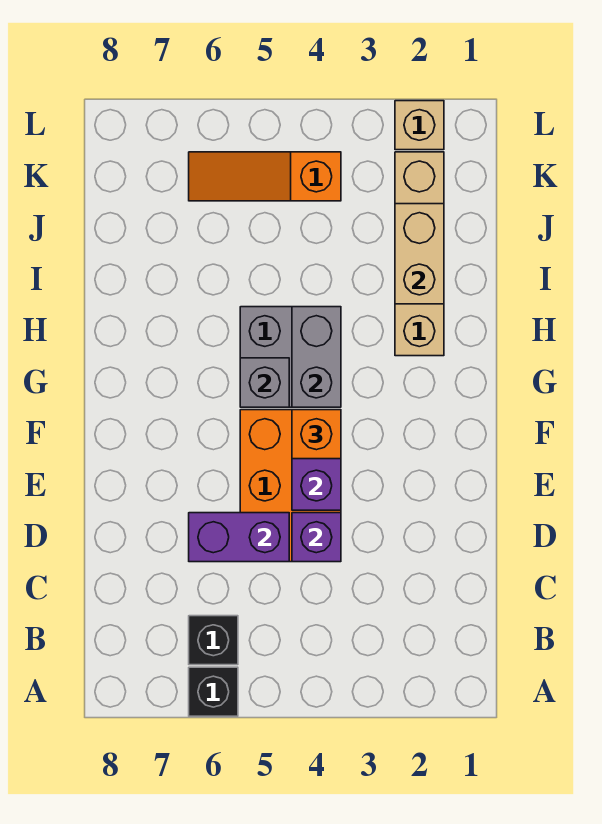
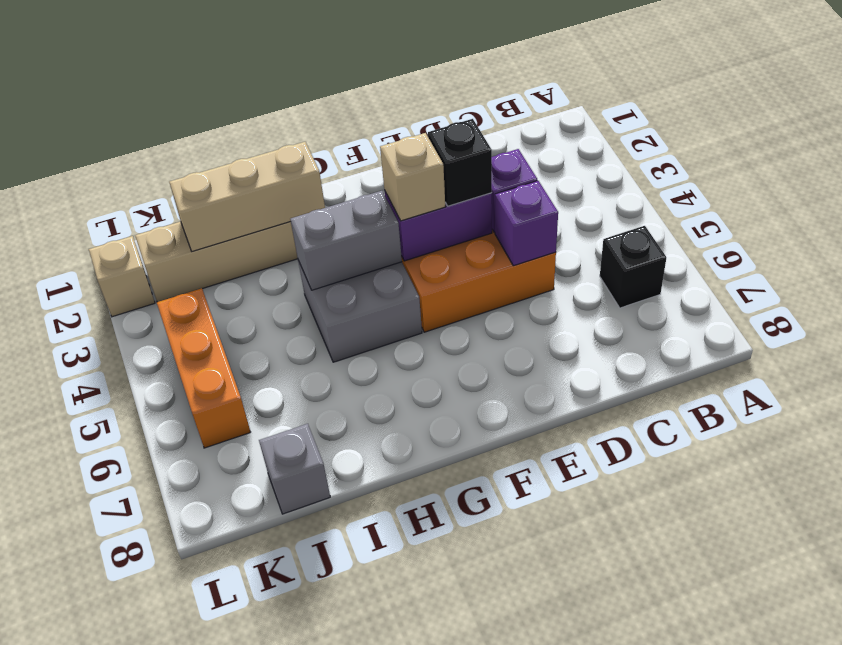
black 1x1 brick [189,667,238,716] -> black 1x1 brick moved to [428,119,492,206]
purple 1x2 brick [189,513,289,562] -> purple 1x1 brick [495,181,558,266]
orange 1x1 brick [292,410,341,459] -> tan 1x1 brick [380,133,445,221]
grey 1x1 brick [240,358,289,407] -> grey 1x1 brick moved to [259,424,330,514]
tan 1x2 brick [395,204,444,304] -> tan 1x3 brick [169,142,325,251]
orange 1x3 slope [189,152,341,201] -> orange 1x3 brick [157,288,250,448]

